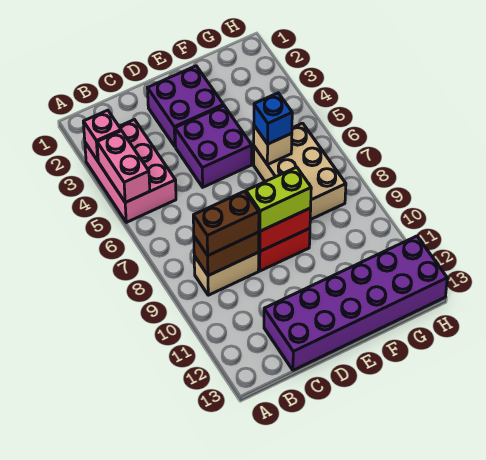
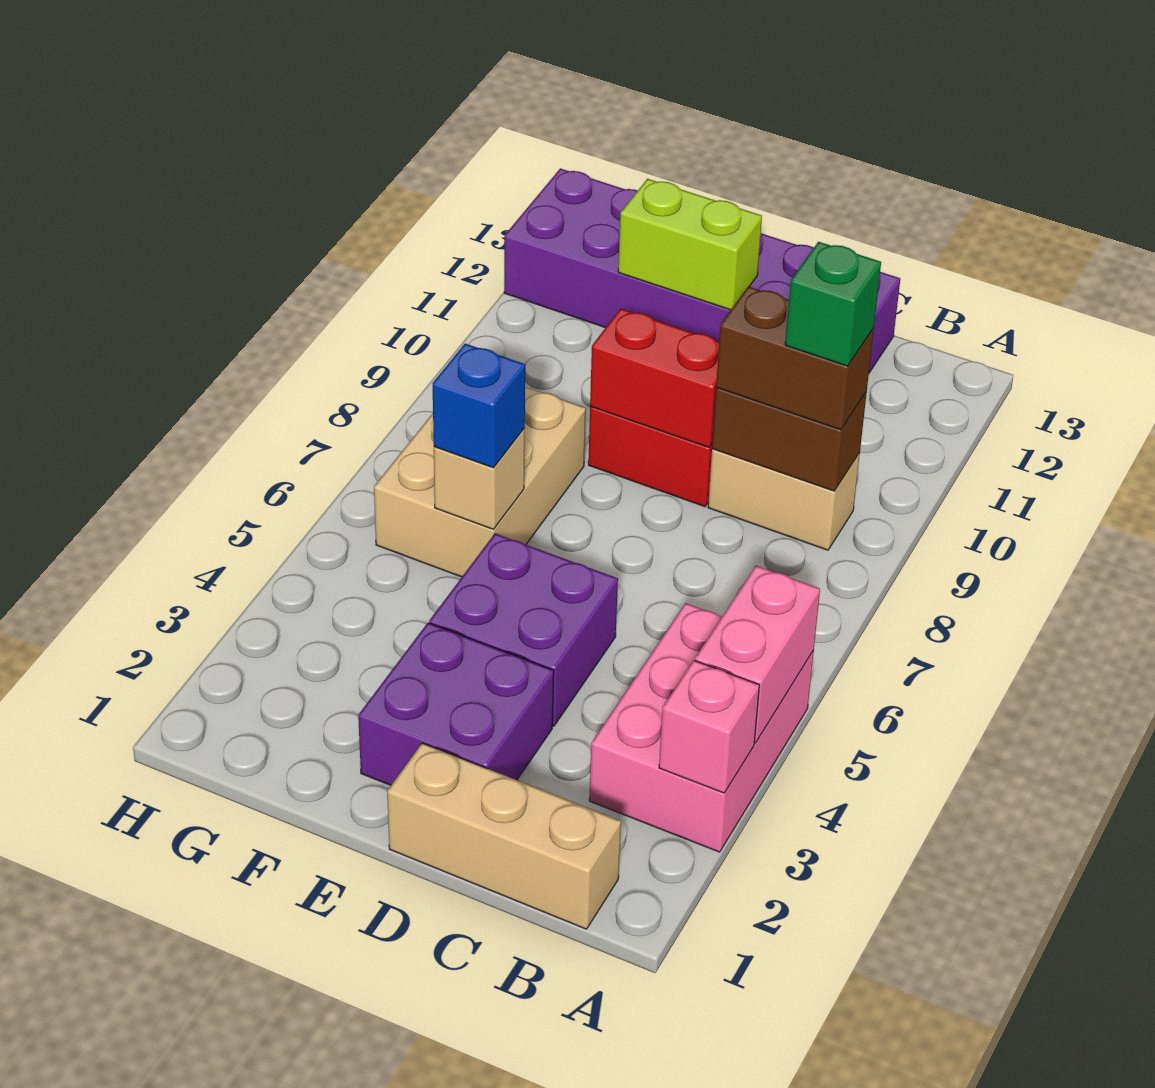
none -> tan 1x3 brick [387,743,621,929]
none -> green 1x1 brick [785,242,881,366]
lime 1x2 brick [246,167,311,231] -> lime 1x2 brick moved to [618,179,762,310]

